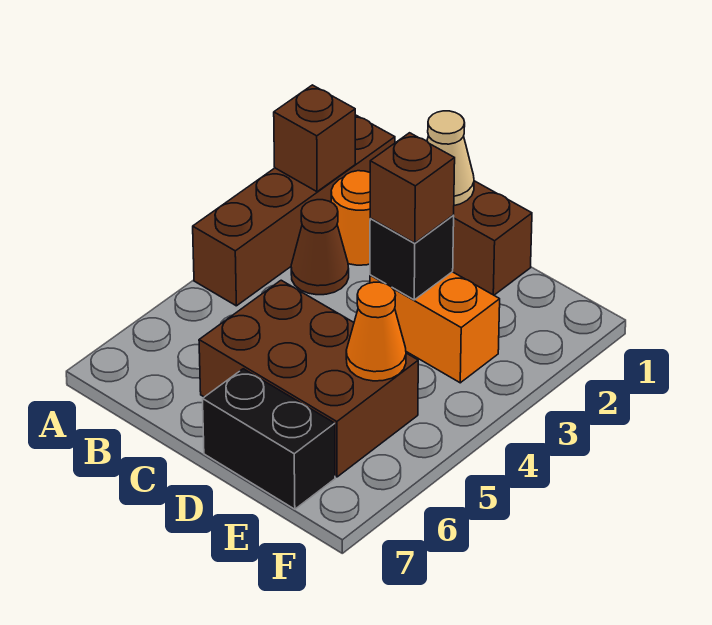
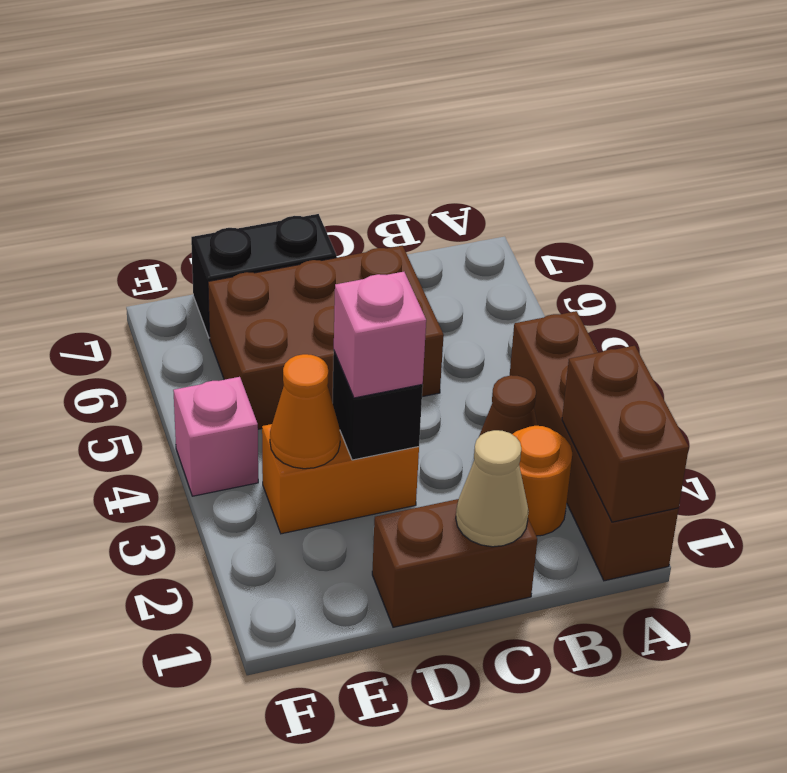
brown 1x1 brick [274,85,355,192] -> brown 1x2 brick [562,346,689,522]
brown 1x1 brick [370,133,455,243] -> pink 1x1 brick [334,272,426,398]
orange 1x1 cone [346,282,406,381] -> orange 1x1 cone moved to [270,354,340,469]
none -> pink 1x1 brick [173,377,258,496]

